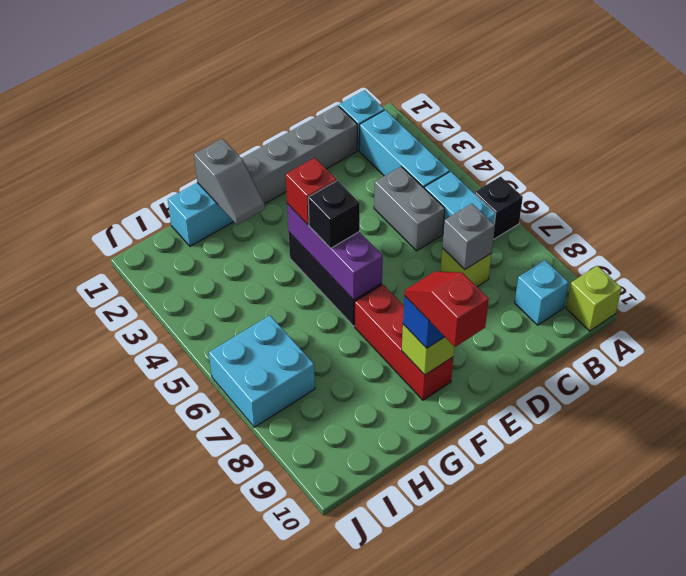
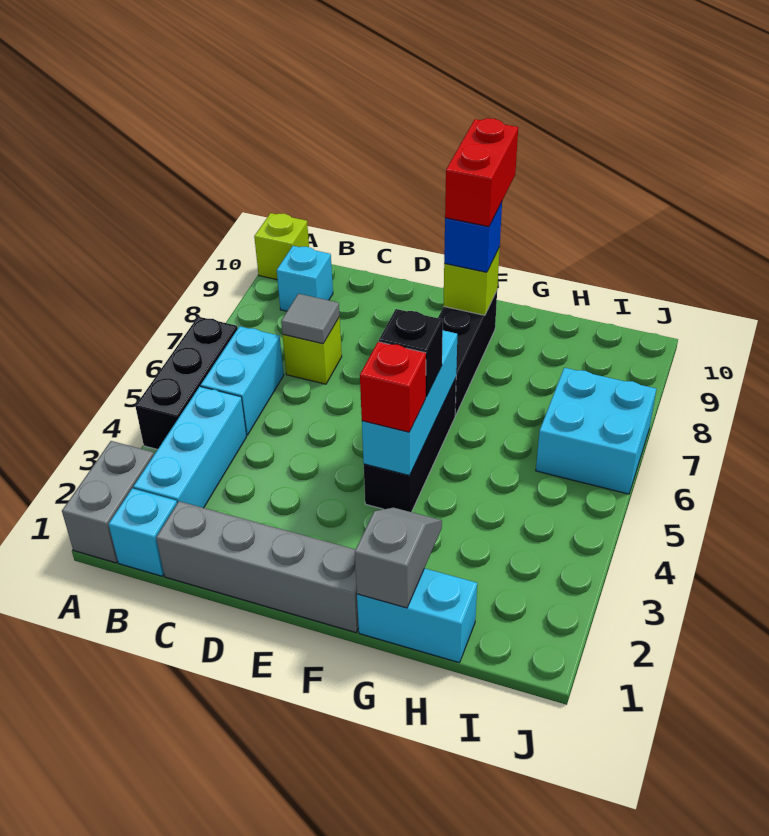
black 1x1 brick [475,177,523,239] -> black 1x3 brick [135,317,238,449]
grey 1x2 brick [374,167,445,251] -> grey 1x2 brick moved to [62,441,154,563]
grey 1x1 brick [442,204,495,270] -> grey 1x1 tile [281,294,340,344]
purple 1x3 brick [287,204,383,300] -> cyan 1x3 brick [362,330,457,475]
red 1x3 brick [355,285,453,400] -> black 1x3 brick [438,291,497,415]
red 1x2 slope [404,271,489,347] -> red 1x2 brick [445,118,518,227]

